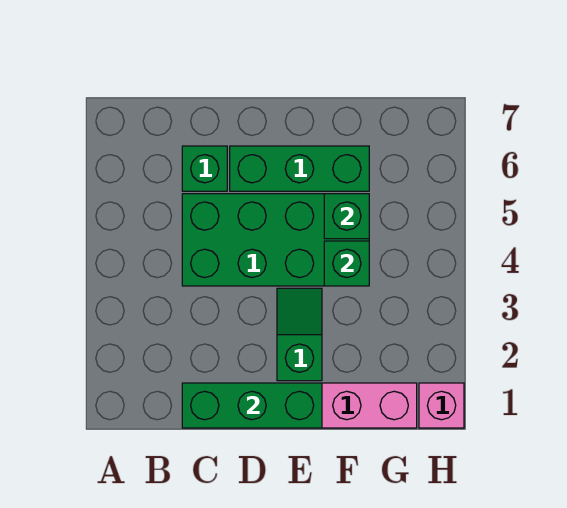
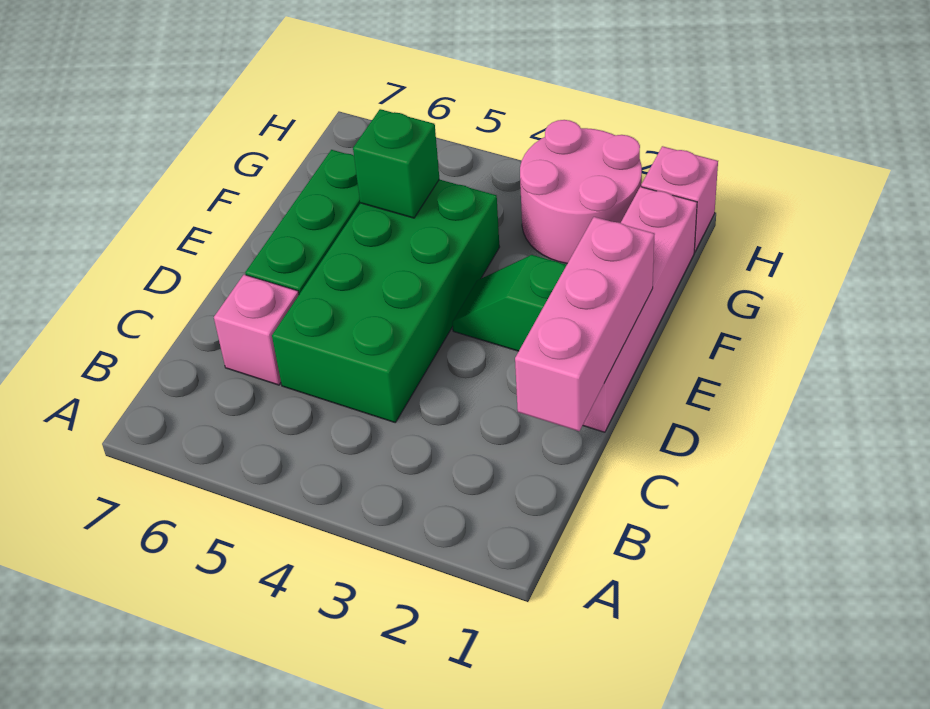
green 1x3 brick [182,383,322,428] -> pink 1x3 brick [515,217,655,431]
green 1x1 brick [182,146,227,191] -> pink 1x1 brick [214,275,299,385]
green 1x1 brick [324,241,369,286] -> none
none -> pink 2x2 round brick [520,120,642,264]

